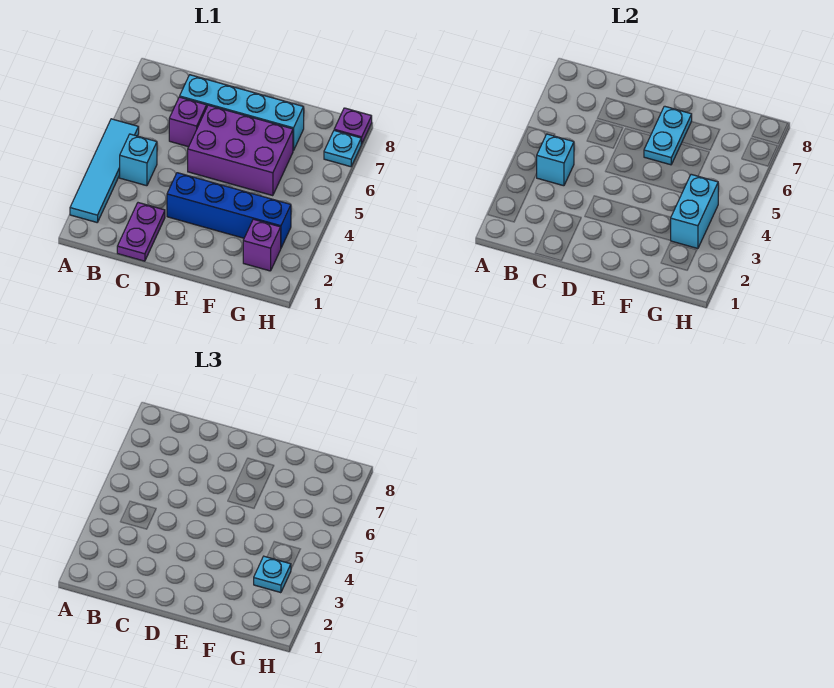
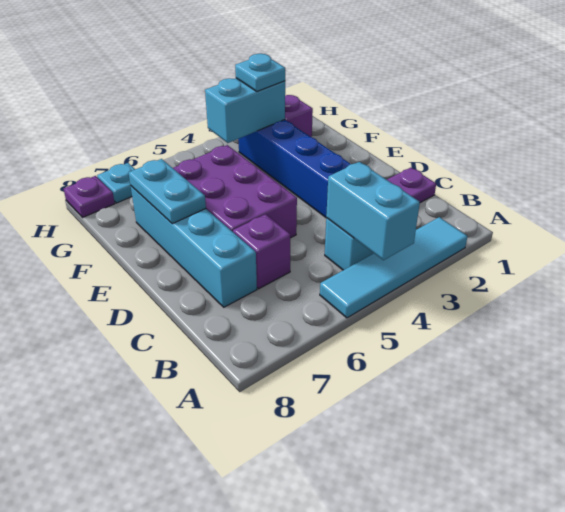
cyan 1x1 brick [537,134,574,186] -> cyan 1x2 brick [326,162,420,260]
cyan 1x2 plate [644,106,692,165] -> cyan 1x2 plate turned to [129,159,206,224]

